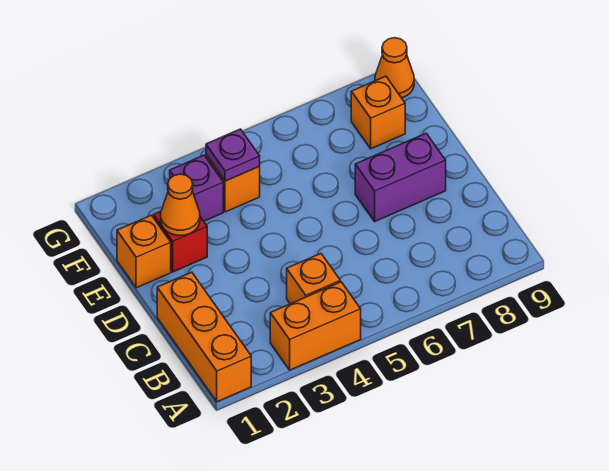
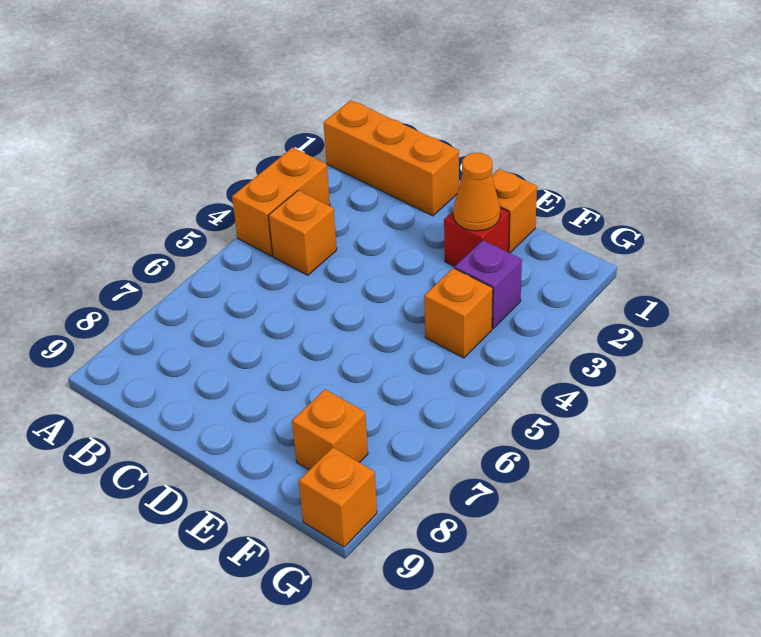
purple 1x2 brick [355,133,446,221] -> none
purple 1x1 plate [206,129,260,181] -> none
orange 1x1 cone [375,38,414,98] -> orange 1x1 brick [299,447,377,547]

